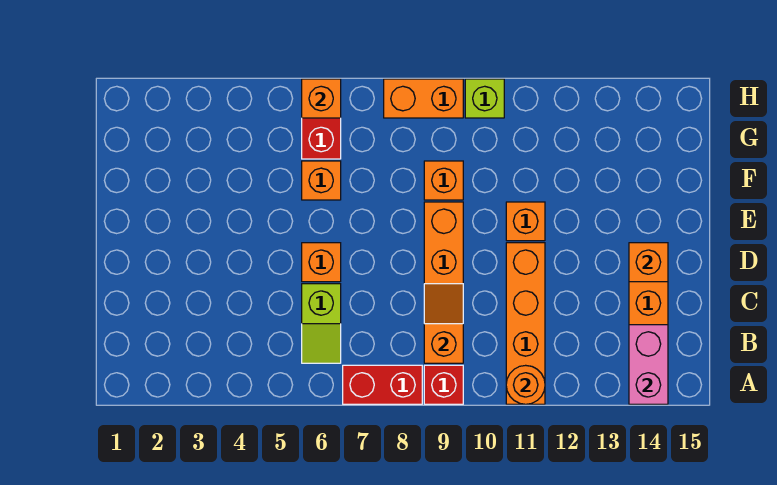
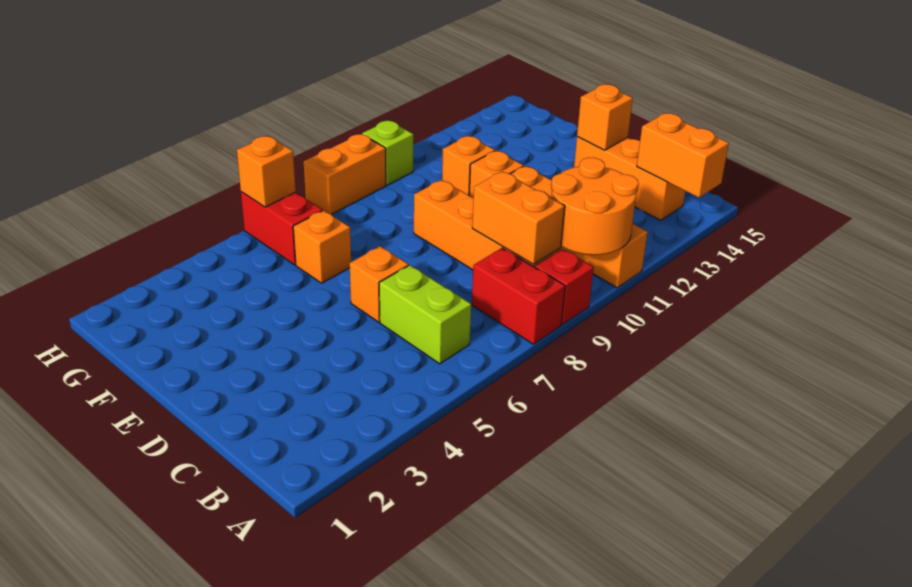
red 1x2 brick [343,365,422,404] -> red 1x2 brick turned to [472,248,565,344]
orange 1x1 round brick [506,365,545,404] -> orange 2x2 round brick [551,158,639,255]
pink 1x2 brick [629,325,668,404] -> orange 1x2 brick [637,113,729,198]
lime 1x2 slope [302,284,341,363] -> lime 1x2 brick [379,265,471,364]
orange 1x2 slope [424,284,463,363] -> orange 1x2 brick [472,172,565,265]
orange 1x1 brick [424,161,463,200] -> orange 1x1 brick moved to [442,136,495,195]

